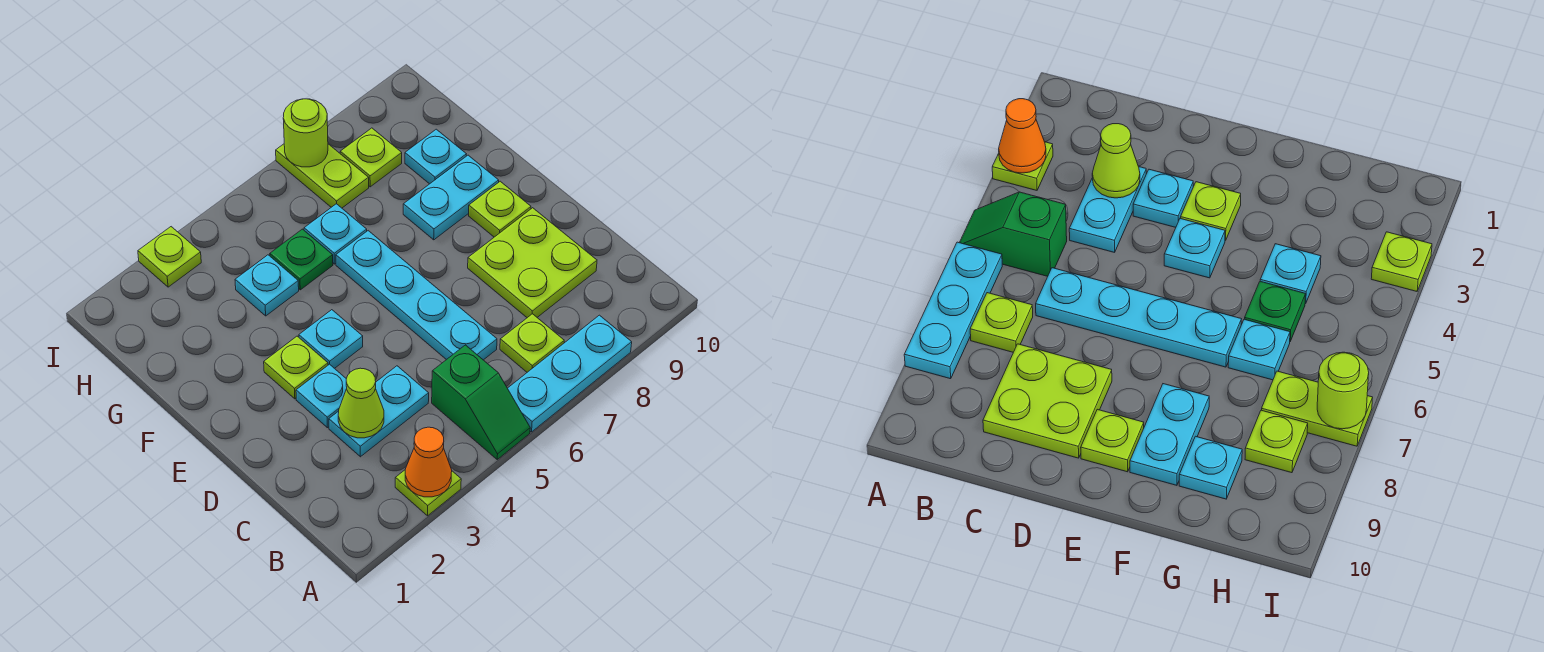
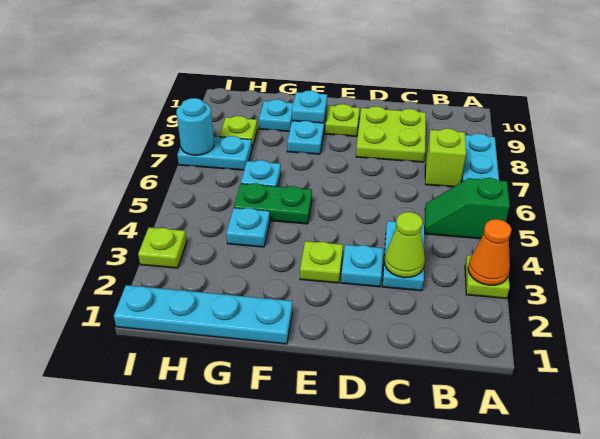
green 1x2 slope [432,345,530,459] -> green 1x2 slope turned to [425,178,510,239]
lime 1x1 plate [500,314,564,372] -> lime 1x1 brick [425,129,466,187]
cyan 1x4 plate [336,231,497,360] -> cyan 1x4 plate moved to [114,285,292,344]
cyan 1x1 plate [299,310,363,368] -> cyan 1x1 plate moved to [292,91,327,123]
green 1x1 plate [270,229,333,290] -> green 1x2 plate [234,183,312,224]
lime 1x2 plate [276,144,369,208] -> cyan 1x2 plate [177,136,252,170]
lime 1x1 round brick [283,99,328,167] -> cyan 1x1 round brick [176,98,214,155]

